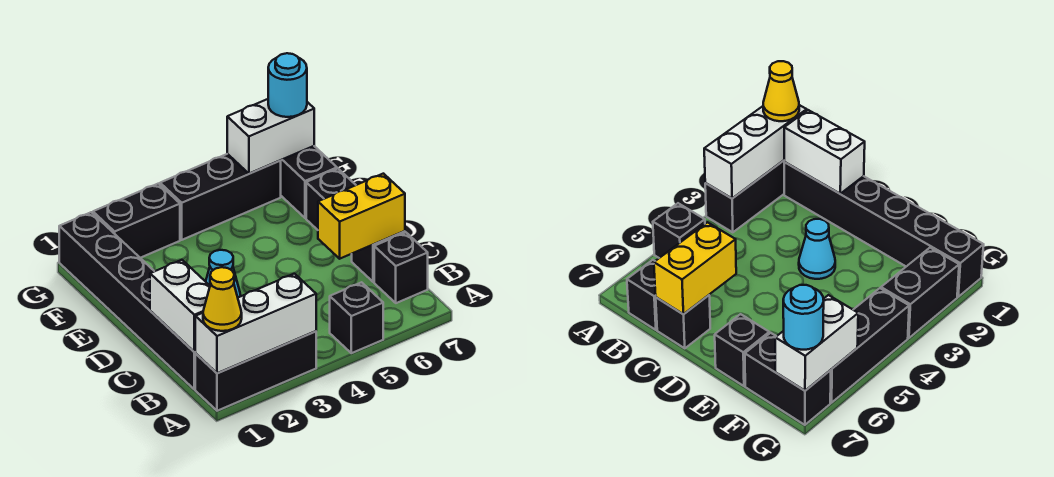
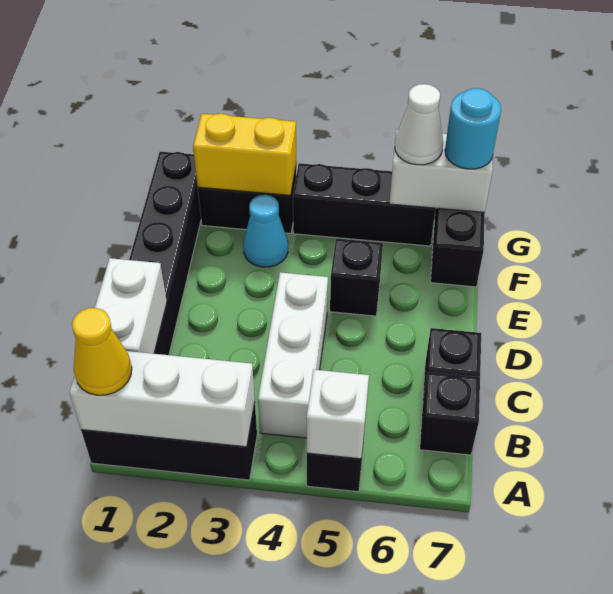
none -> white 1x1 brick [307,370,369,459]
none -> white 1x3 brick [258,272,328,438]
yellow 1x2 brick [318,174,405,259] -> yellow 1x2 brick moved to [193,114,296,195]
cyan 1x1 cone [206,250,241,297] -> cyan 1x1 cone moved to [243,195,288,267]
black 1x1 brick [306,169,355,230] -> black 1x1 brick moved to [330,239,383,316]
none -> white 1x1 cone [395,84,443,165]

